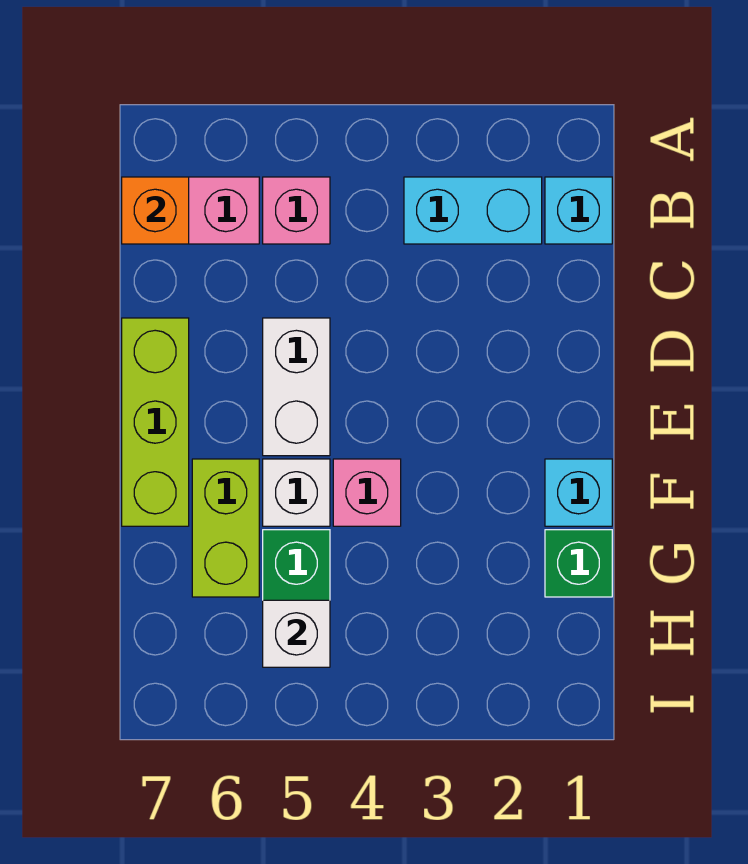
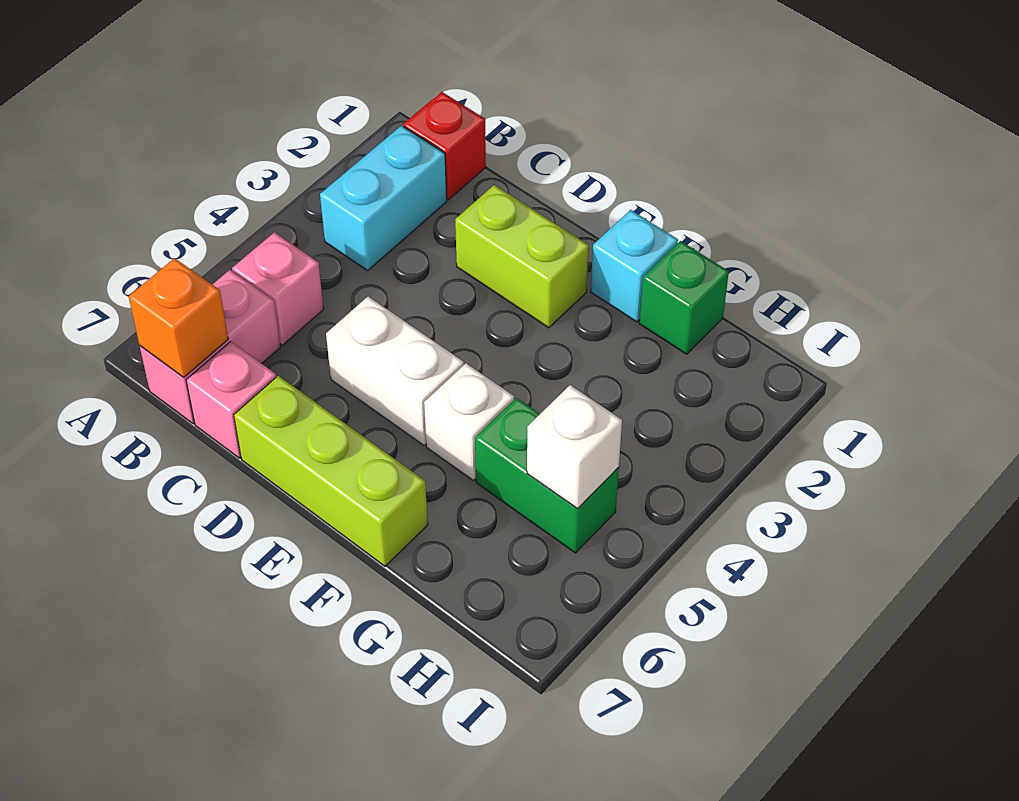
cyan 1x1 brick [545,177,612,244] -> red 1x1 brick [403,92,486,200]
pink 1x1 brick [333,459,401,526] -> pink 1x1 brick moved to [186,342,276,458]
lime 1x2 brick [192,459,259,597] -> lime 1x2 brick moved to [455,185,589,328]

